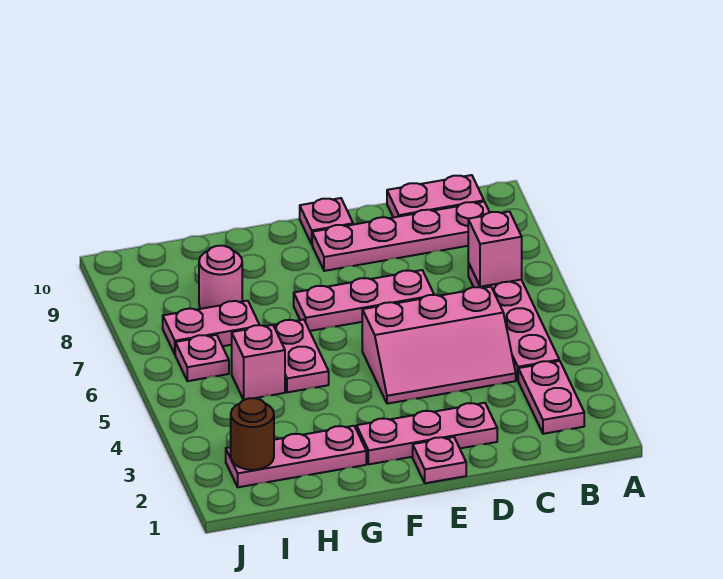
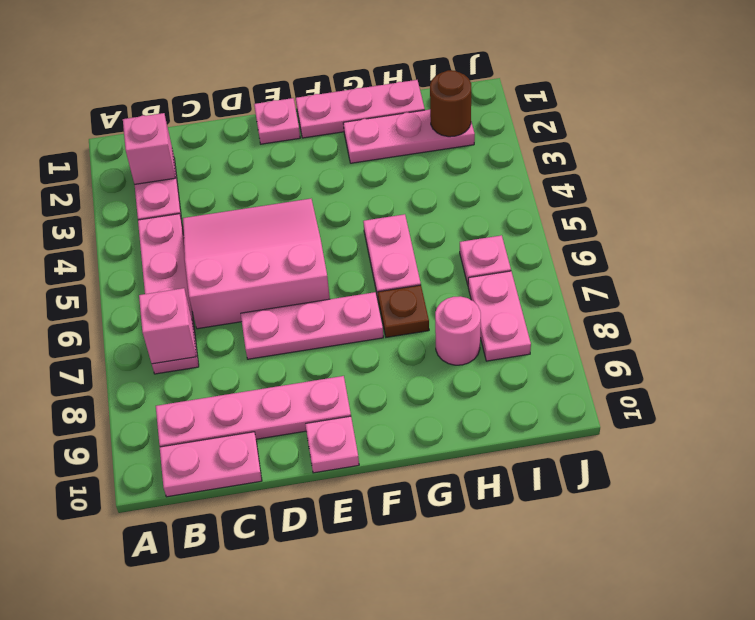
pink 2x3 slope [362,287,516,404] -> pink 3x3 slope [183,199,330,329]
pink 1x3 plate [357,403,497,464] -> pink 1x3 plate moved to [296,80,425,138]
none -> brown 1x1 plate [378,285,429,337]
pink 1x1 brick [232,325,285,400] -> pink 1x1 brick moved to [123,113,176,184]
pink 1x2 plate [163,301,259,354] -> pink 1x2 plate turned to [468,271,531,361]

